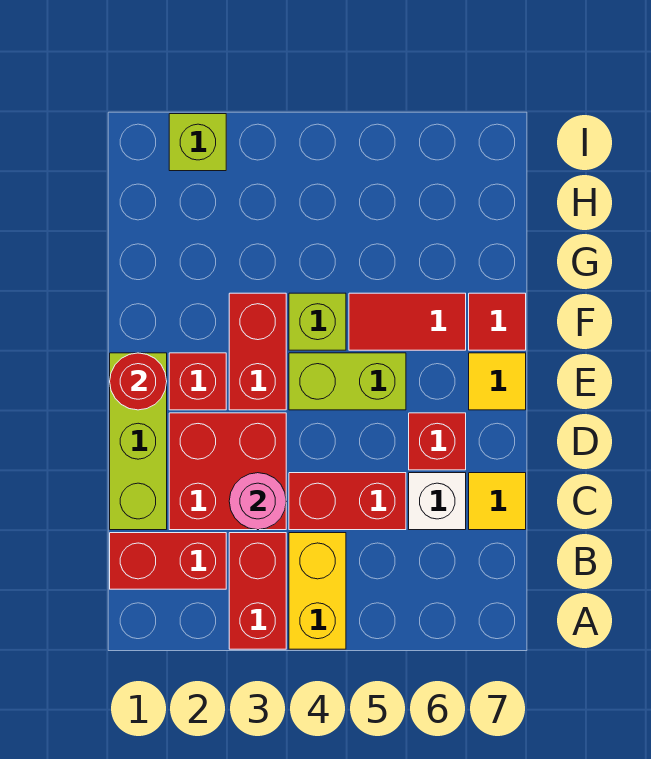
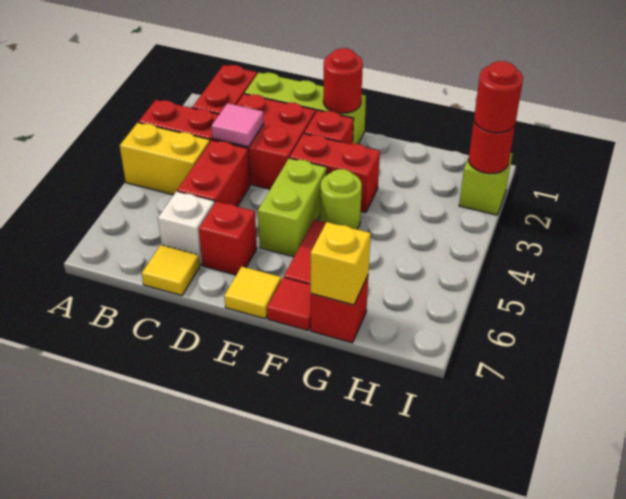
pink 1x1 round brick [229,473,286,530] -> pink 1x1 tile [211,103,264,147]
lime 1x1 brick [289,293,346,350] -> lime 1x1 round brick [320,169,362,229]
none -> red 1x1 brick [311,276,368,343]
none -> yellow 1x1 brick [311,222,371,305]
none -> red 1x1 round brick [468,121,515,174]
none -> red 1x1 round brick [474,61,523,133]

